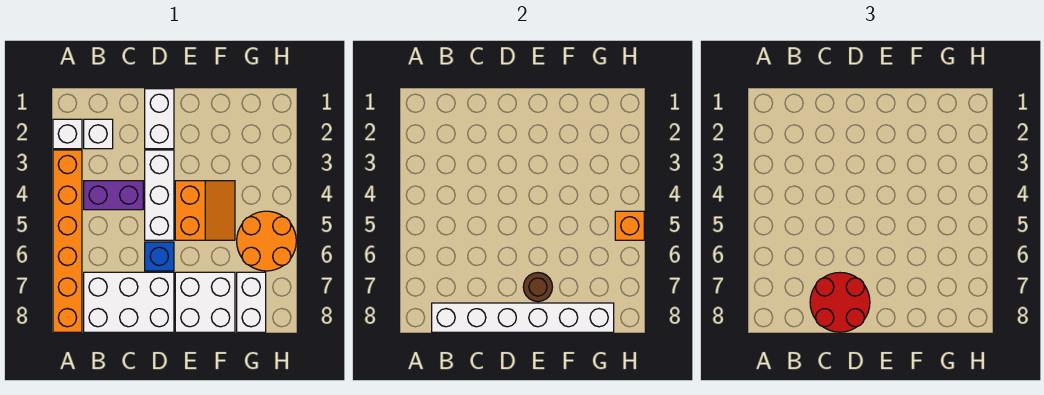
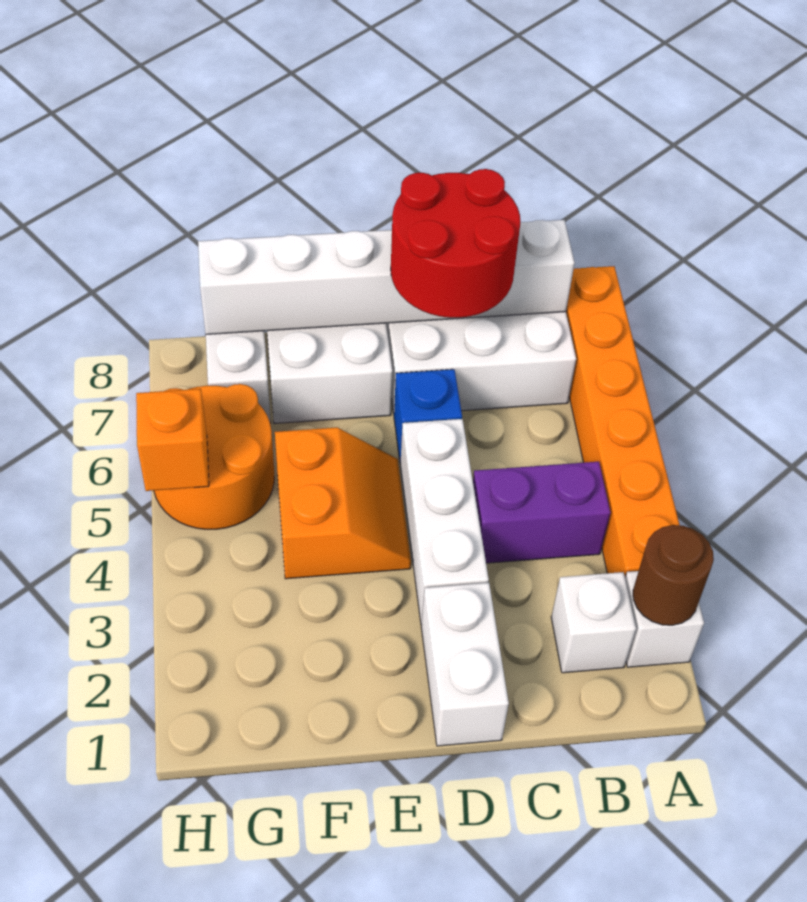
orange 2x2 slope [175,181,235,240] -> orange 2x2 slope turned to [275,427,411,579]
brown 1x1 round brick [523,273,552,302] -> brown 1x1 round brick moved to [633,525,714,625]

